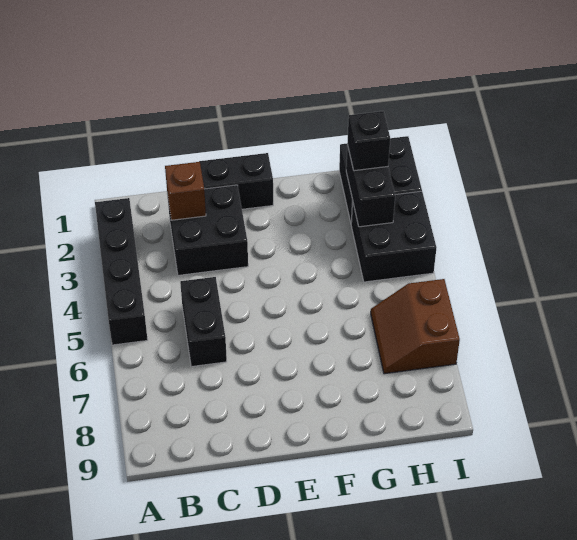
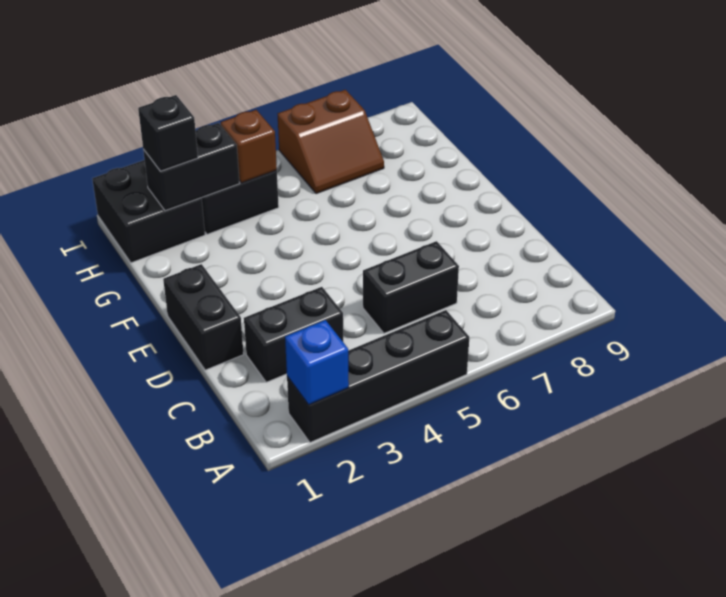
none -> blue 1x1 brick [285,320,349,405]
black 2x2 brick [168,185,248,275] -> black 1x2 brick [244,287,343,382]
brown 1x1 brick [165,162,206,220] -> brown 1x1 brick moved to [221,110,277,183]

